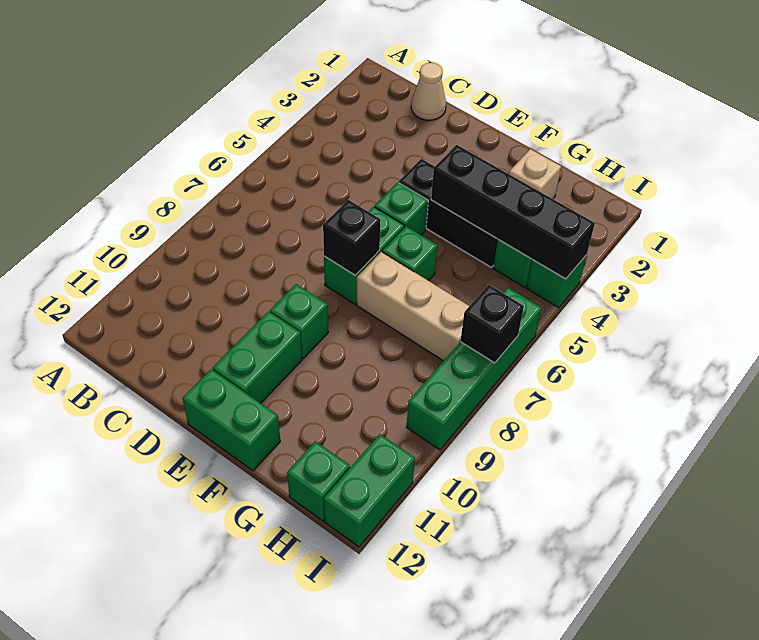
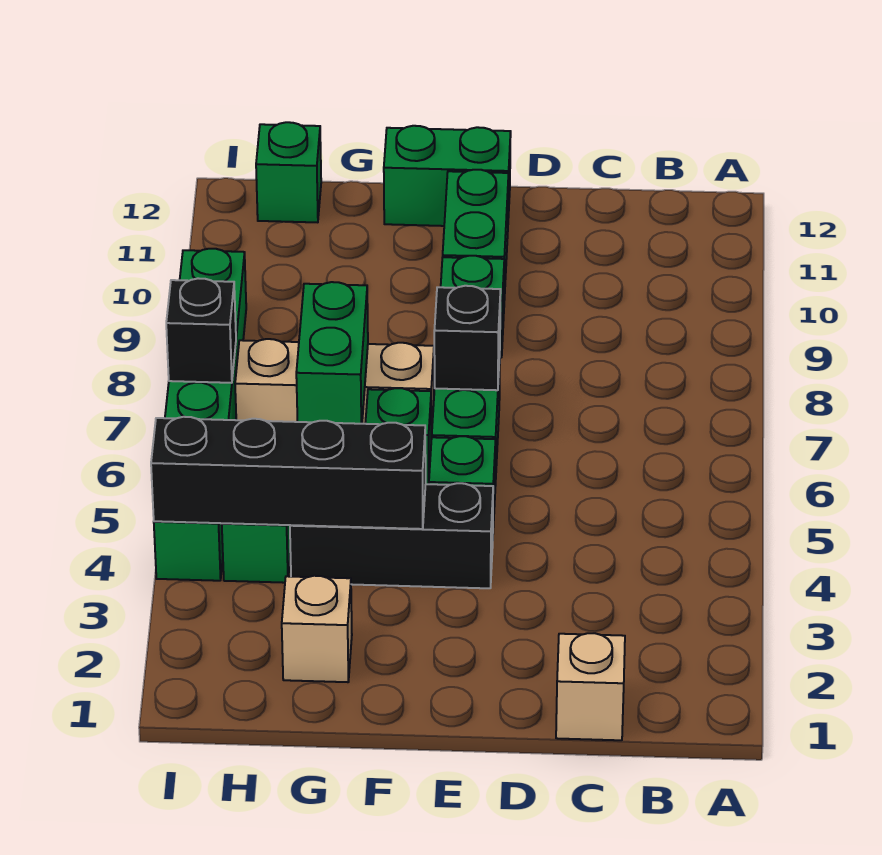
tan 1x1 cone [411,63,446,120] -> tan 1x1 brick [556,633,625,740]
green 1x2 brick [324,434,415,547] -> green 1x2 brick moved to [296,282,368,424]

